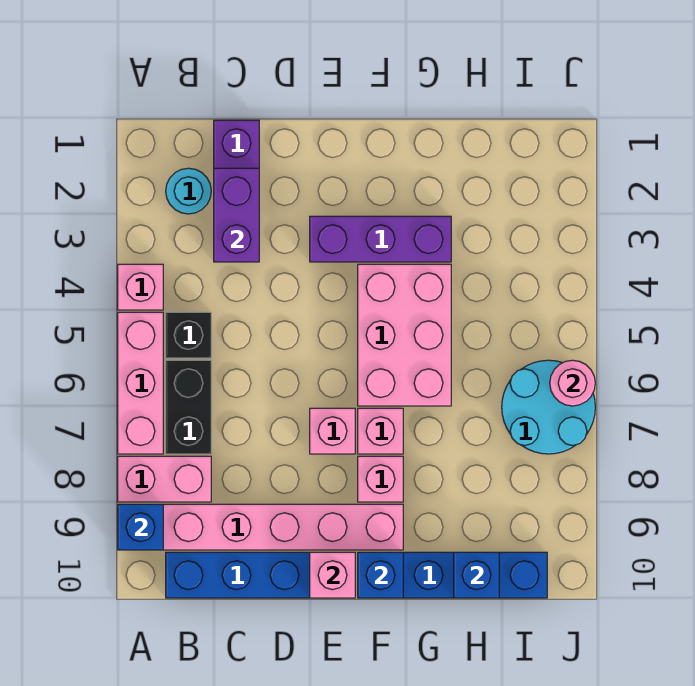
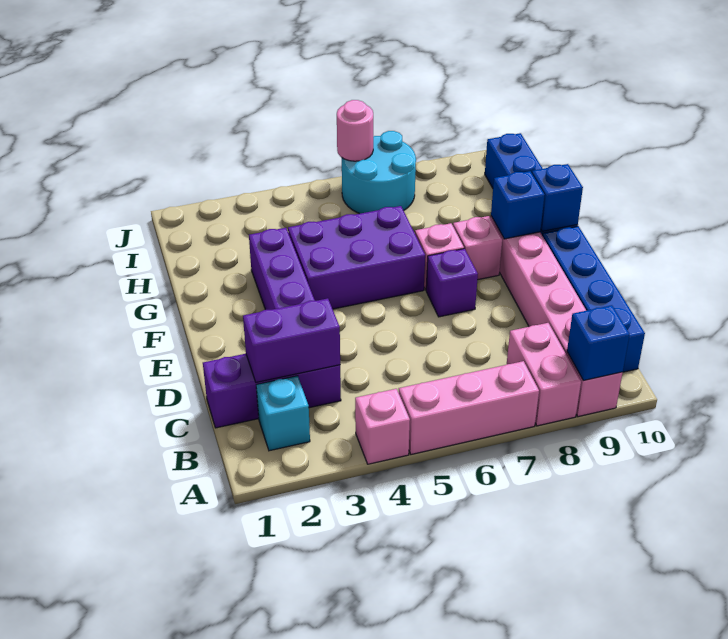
cyan 1x1 round brick [166,168,211,214] -> cyan 1x1 brick [256,376,310,451]
black 1x1 brick [166,312,211,358] -> none
black 1x2 brick [166,360,211,454] -> none
pink 1x1 brick [310,408,355,454] -> purple 1x1 brick [426,249,478,317]
pink 1x1 brick [310,552,355,598] -> none
pink 2x3 brick [358,264,451,406] -> purple 2x3 brick [288,206,425,309]
blue 1x1 brick [454,552,499,598] -> blue 1x1 brick moved to [491,171,544,239]

